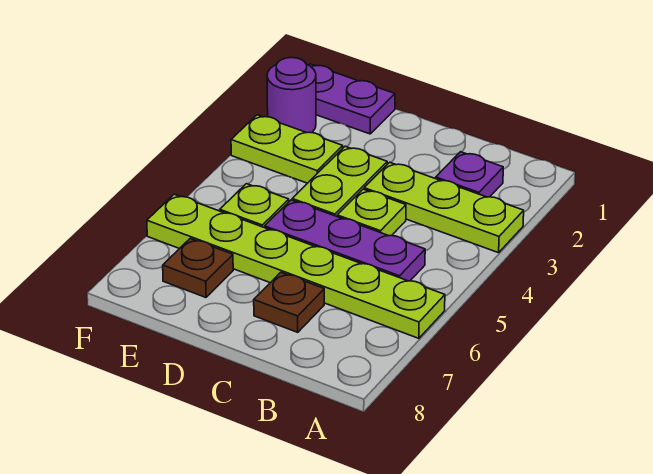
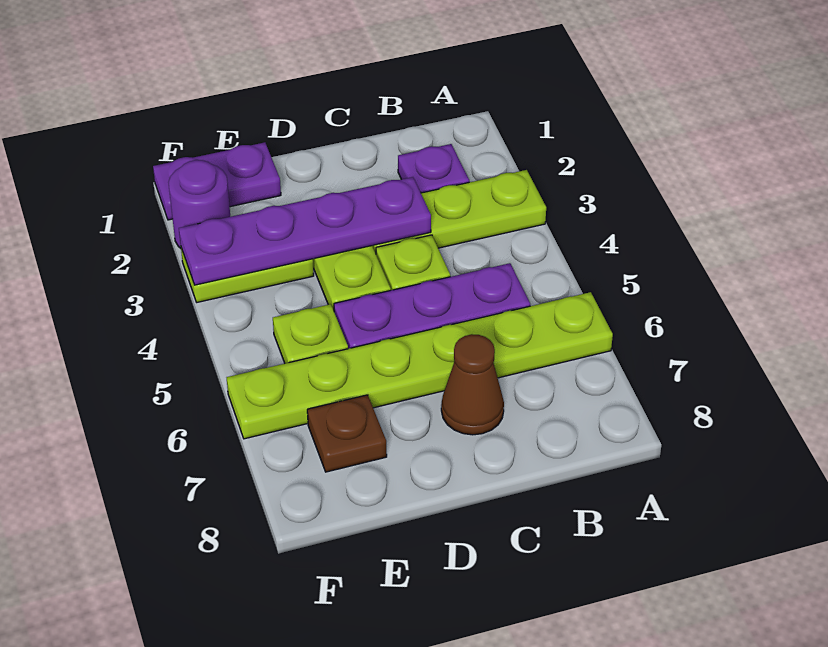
none -> purple 1x4 plate [179,177,431,285]
brown 1x1 plate [254,272,324,332] -> brown 1x1 cone [441,334,504,435]

